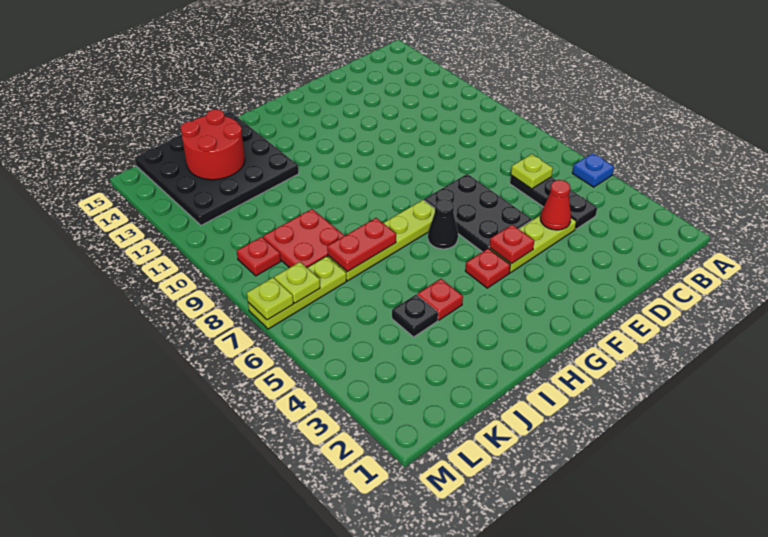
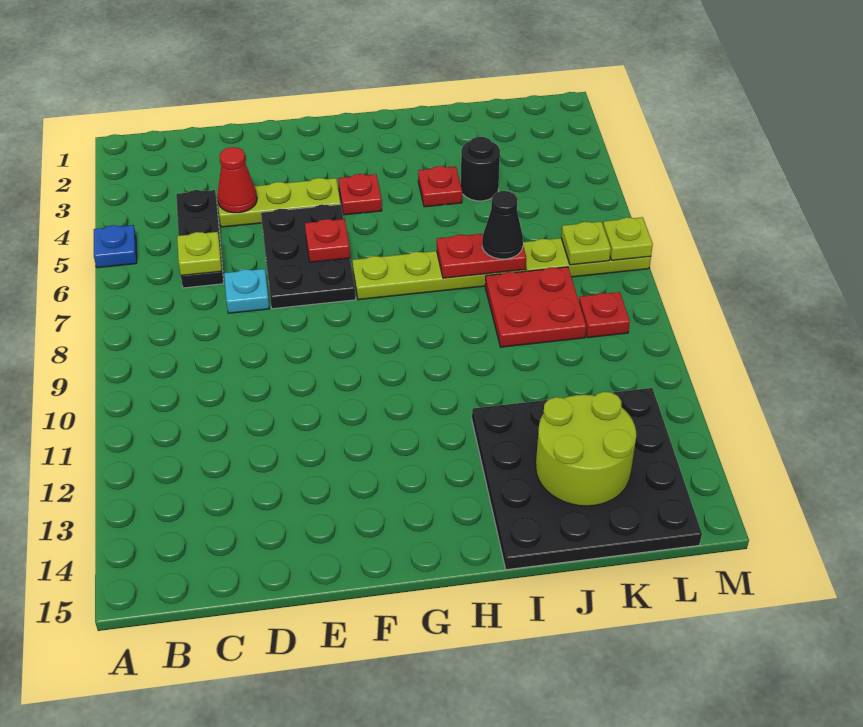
none -> cyan 1x1 plate [224,269,269,313]
red 1x1 plate [489,225,534,264] -> red 1x1 plate moved to [305,219,350,262]
black 1x1 cone [428,199,458,249] -> black 1x1 cone moved to [482,191,523,259]
black 1x1 plate [392,295,438,337] -> black 1x1 round brick [461,137,500,201]
red 2x2 round brick [181,109,245,180] -> lime 2x2 round brick [536,392,636,506]

